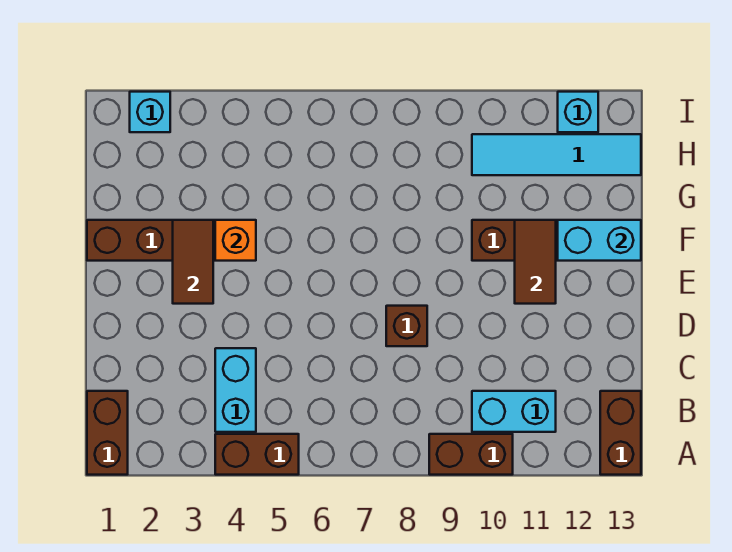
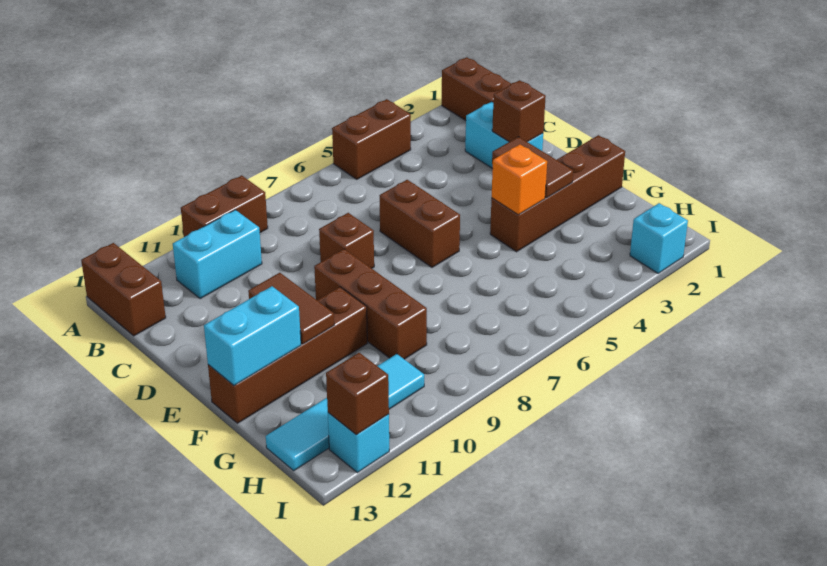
cyan 1x2 brick [215,348,256,432] -> cyan 1x2 brick moved to [465,102,543,169]
none -> brown 1x1 brick [492,80,546,142]
none -> brown 1x2 brick [379,180,460,267]
none -> brown 1x3 brick [314,249,427,359]
none -> brown 1x1 brick [326,353,389,435]

